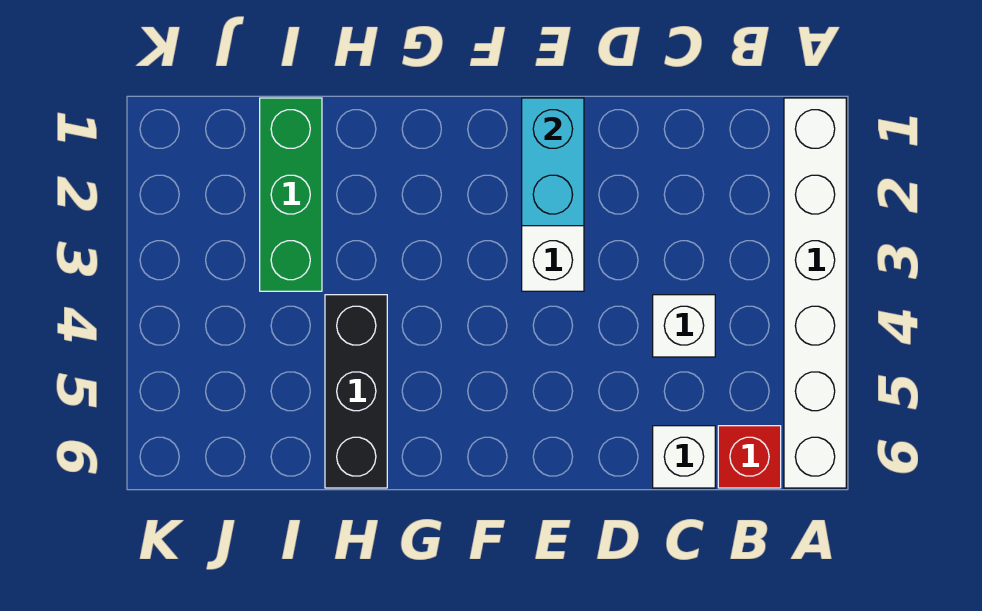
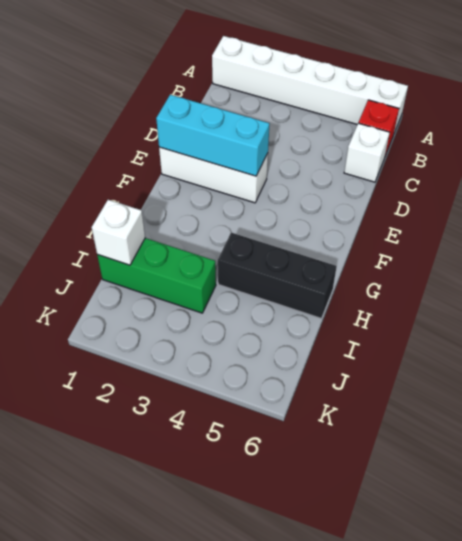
white 1x1 brick [653,295,715,357] -> white 1x1 brick moved to [92,200,145,265]
cyan 1x2 brick [522,98,584,226] -> cyan 1x3 brick [156,95,269,176]

